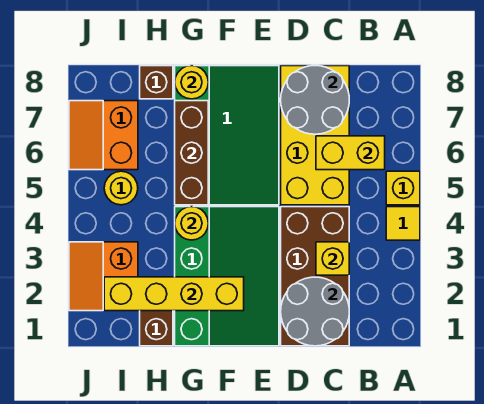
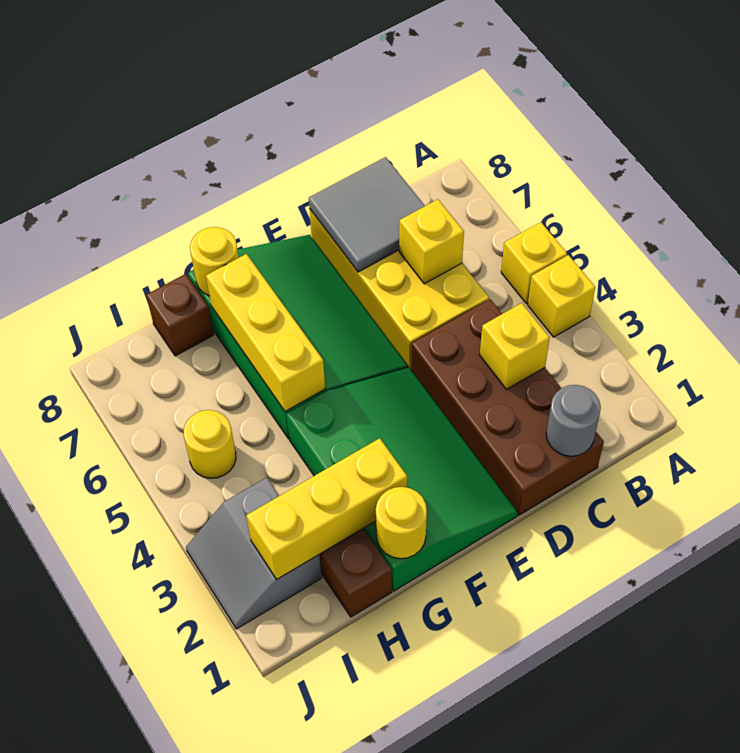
yellow 1x1 tile [386,207,420,240] -> yellow 1x1 brick [528,255,595,337]
yellow 1x2 brick [316,136,385,170] -> yellow 1x1 brick [399,199,464,284]
grey 2x2 round brick [281,277,349,346] -> grey 1x1 round brick [546,385,601,456]
grey 2x2 round brick [281,66,349,134] -> grey 2x2 tile [309,157,425,272]
yellow 1x4 brick [104,277,244,311] -> yellow 1x3 brick [246,438,407,579]
yellow 1x1 round brick [175,207,208,240] -> yellow 1x1 round brick moved to [376,487,427,559]
brown 1x3 brick [175,101,208,205] -> yellow 1x3 brick [206,254,325,412]
orange 2x2 slope [69,242,138,311] -> grey 2x2 slope [186,478,322,629]
orange 2x2 slope [69,101,138,170] -> none

